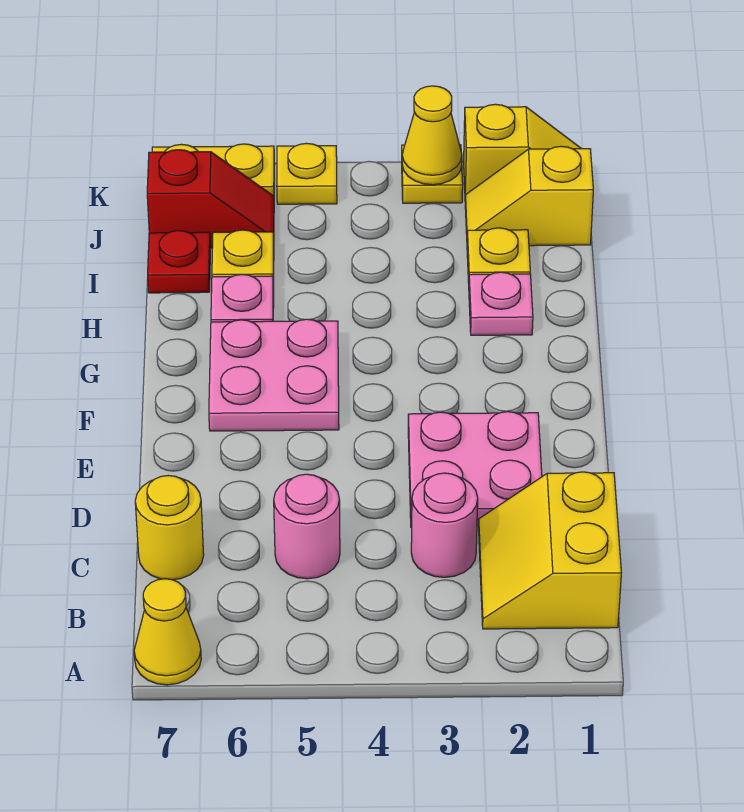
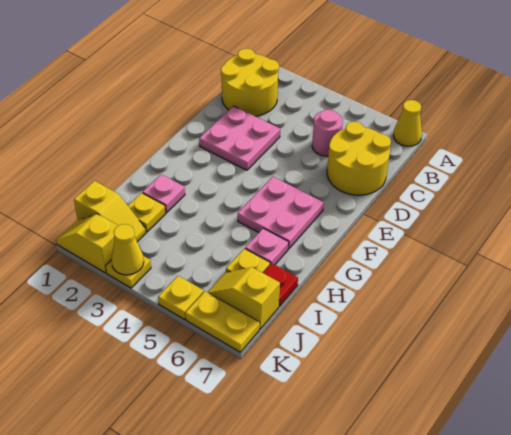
yellow 2x2 slope [479,472,621,629] -> yellow 2x2 round brick [221,49,279,116]
pink 1x1 round brick [411,473,478,577] -> none
yellow 1x1 round brick [135,476,204,580] -> yellow 2x2 round brick [327,122,391,195]
red 1x2 slope [147,150,274,248] -> yellow 1x2 slope [208,267,280,329]

